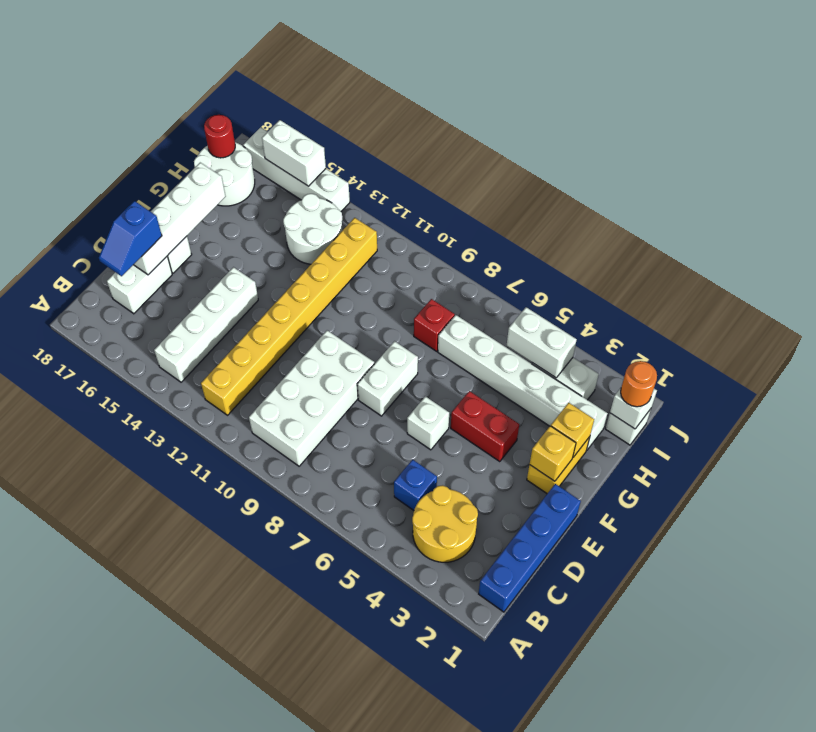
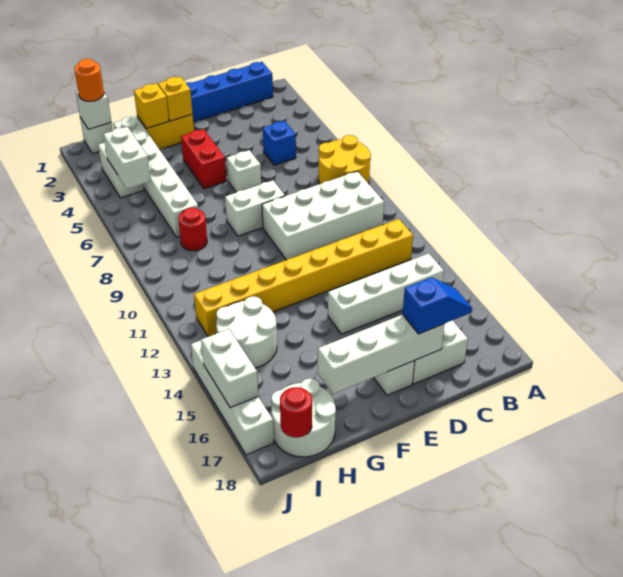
yellow 2x2 round brick [412,485,478,562] -> yellow 2x2 round brick moved to [319,135,371,184]
red 1x1 brick [414,299,455,351] -> red 1x1 round brick [179,207,207,251]

